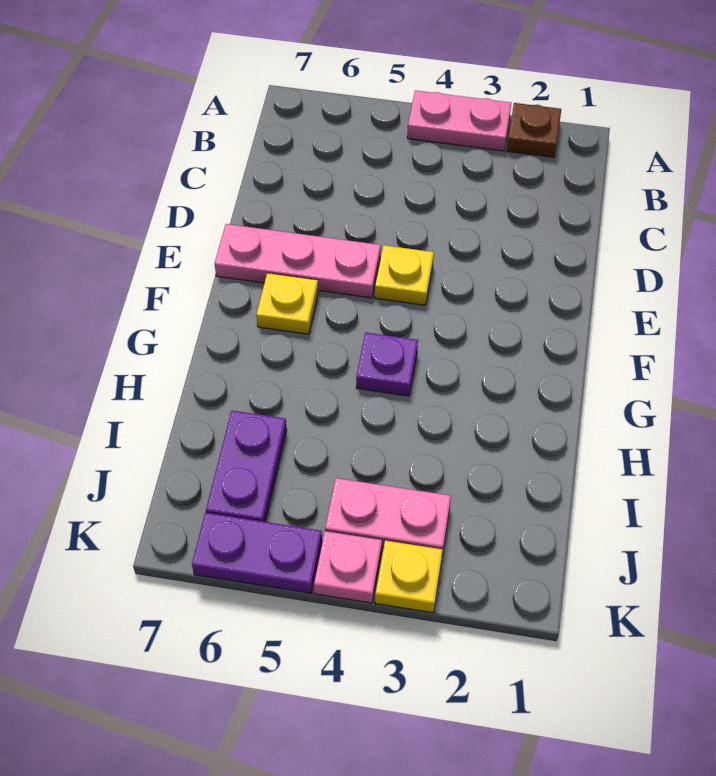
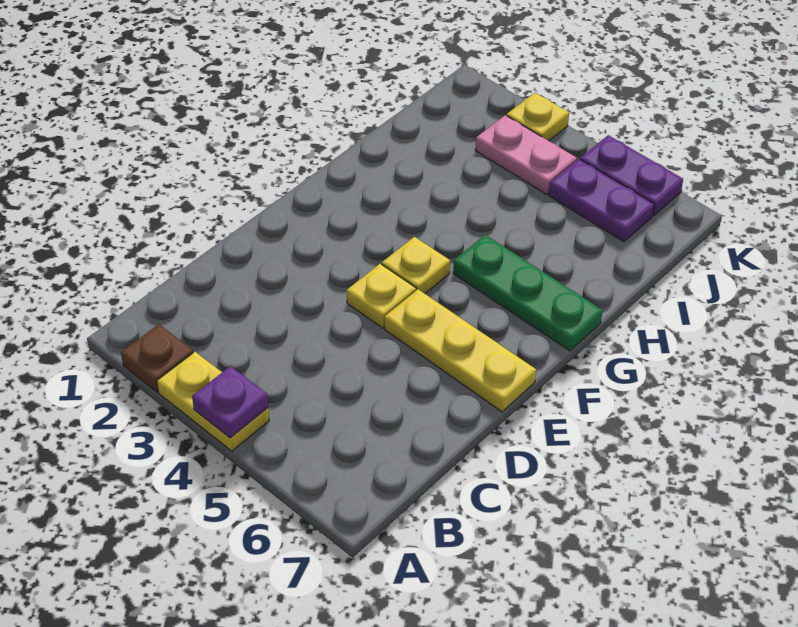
pink 1x2 plate [407,90,511,151] -> yellow 1x2 plate [157,352,269,451]
pink 1x3 plate [215,224,381,298] -> yellow 1x3 plate [385,289,536,412]
yellow 1x1 plate [256,273,318,334] -> yellow 1x1 plate moved to [382,237,450,294]
purple 1x1 plate [356,333,418,396] -> purple 1x1 plate moved to [192,366,268,438]
none -> green 1x3 plate [453,235,603,351]
purple 1x2 plate [206,411,287,522] -> purple 1x2 plate turned to [549,159,654,242]
pink 1x1 plate [314,531,382,603] -> none

